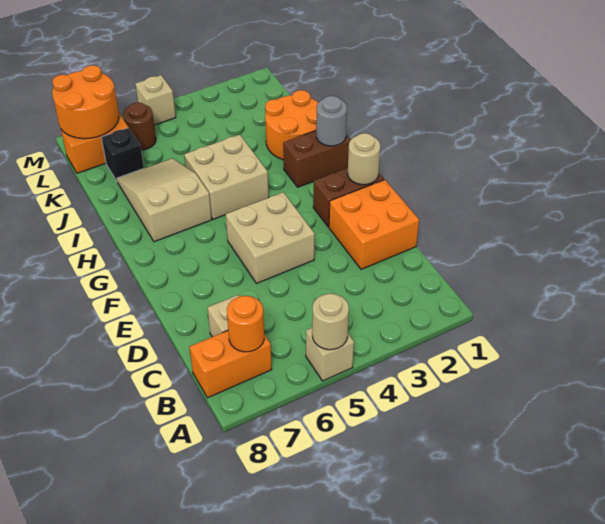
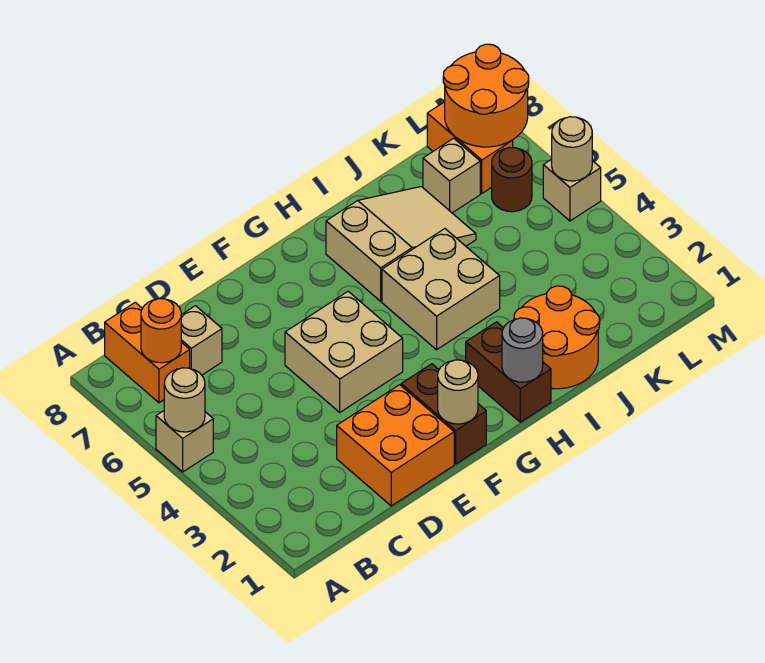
black 1x1 brick [101,128,144,181] -> tan 1x1 brick [423,138,480,213]
none -> tan 1x1 round brick [552,117,592,181]

